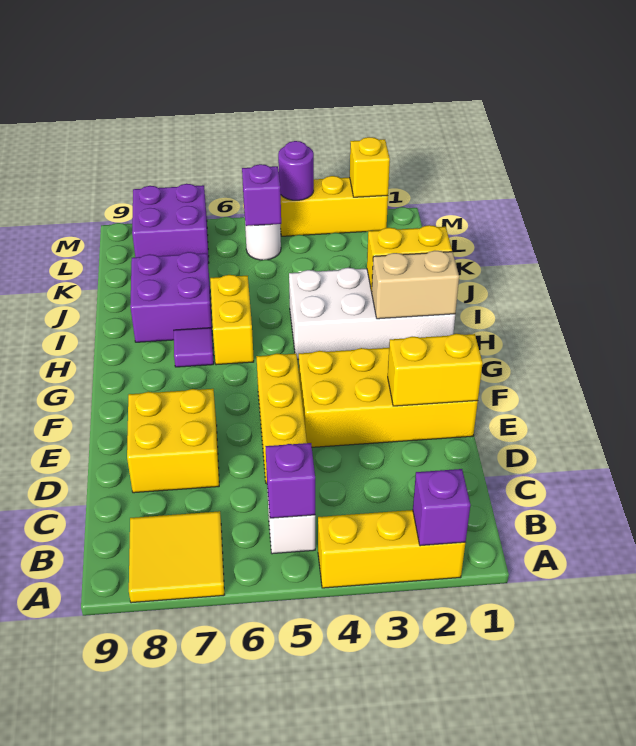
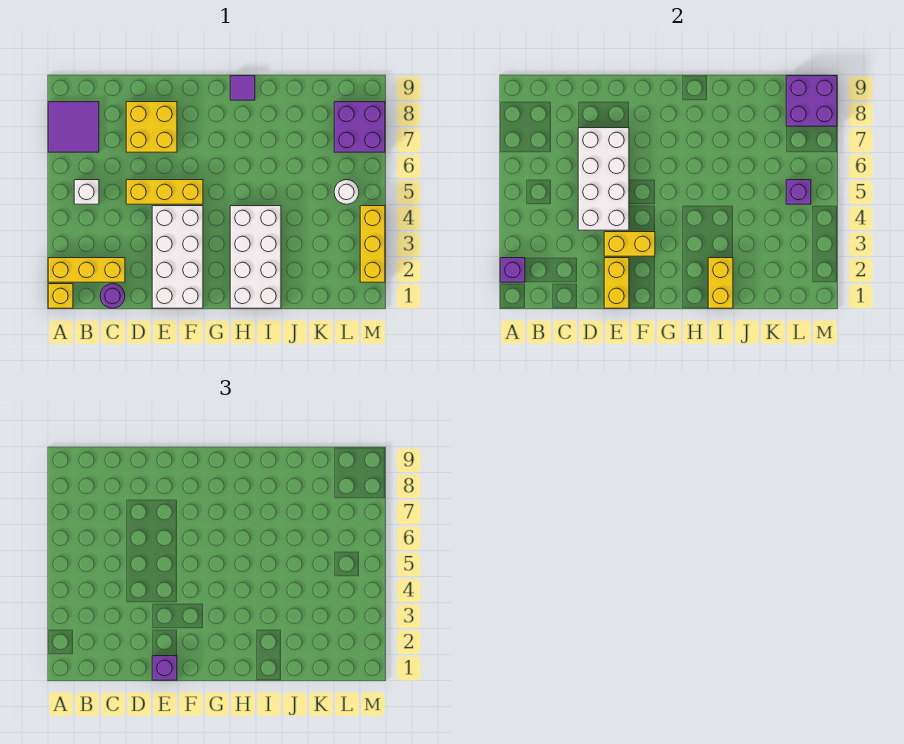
yellow 1x3 brick [318,510,465,588] -> yellow 1x3 brick turned to [48,258,125,282]
yellow 2x2 tile [129,511,224,603] -> purple 2x2 tile [48,102,99,152]
purple 1x1 brick [265,443,315,518] -> purple 1x1 brick moved to [152,656,177,680]
none -> white 2x4 brick [578,128,629,230]
yellow 2x4 brick [299,348,478,447] -> white 2x4 brick [152,206,203,308]
tan 1x2 brick [372,251,459,319] -> none
yellow 1x2 brick [210,275,254,365] -> yellow 1x2 brick moved to [604,232,655,256]
purple 1x1 tile [174,328,214,367] -> purple 1x1 tile moved to [230,76,255,100]
purple 2x2 brick [130,252,212,342] -> purple 2x2 brick moved to [786,76,837,126]
yellow 1x1 brick [350,137,390,197] -> yellow 1x1 brick moved to [48,284,73,308]
purple 1x1 round brick [278,141,314,200] -> purple 1x1 round brick moved to [100,284,125,308]

